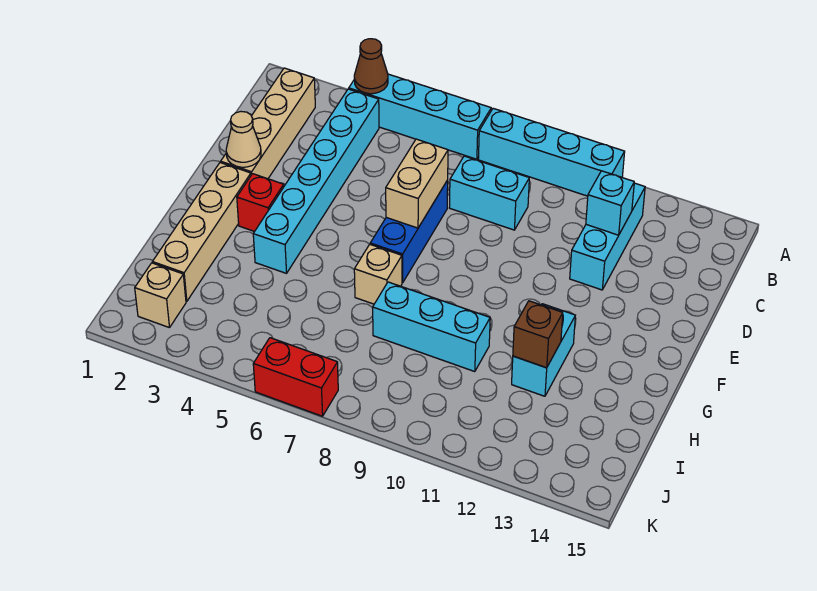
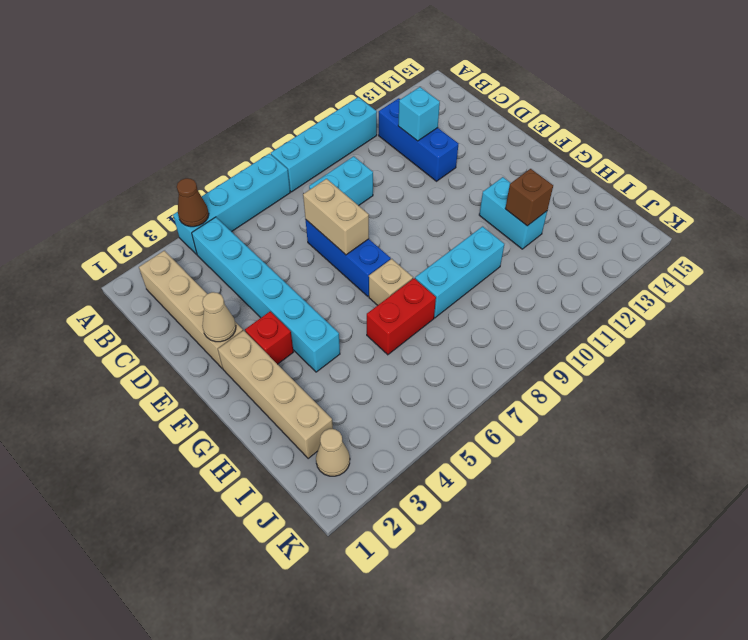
cyan 1x3 brick [570,183,645,290] -> blue 1x3 brick [379,98,458,181]
tan 1x1 brick [135,263,186,328] -> tan 1x1 cone [316,429,350,476]
red 1x2 brick [253,338,338,416] -> red 1x2 brick moved to [367,278,436,355]

